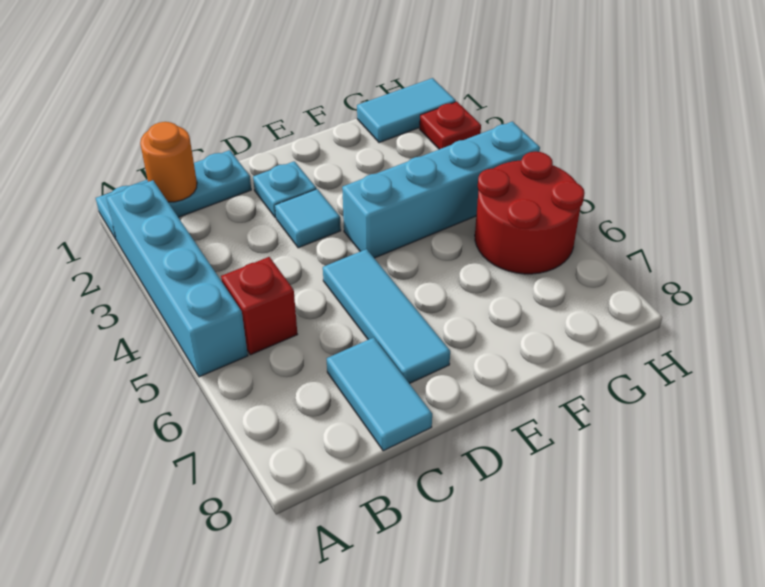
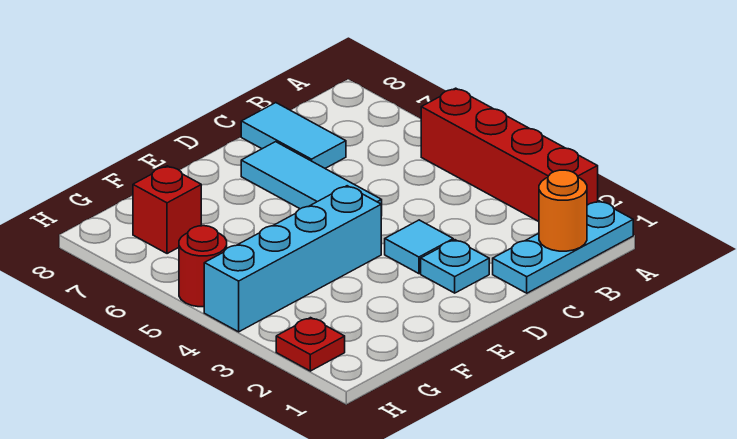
cyan 1x4 brick [106,180,248,377] -> red 1x4 brick [421,88,598,222]
red 1x1 brick [221,257,298,355] -> red 1x1 brick moved to [133,166,201,254]
cyan 1x2 tile [357,78,456,143] -> none
red 2x2 round brick [475,152,585,274] -> red 1x1 round brick [179,226,227,307]

